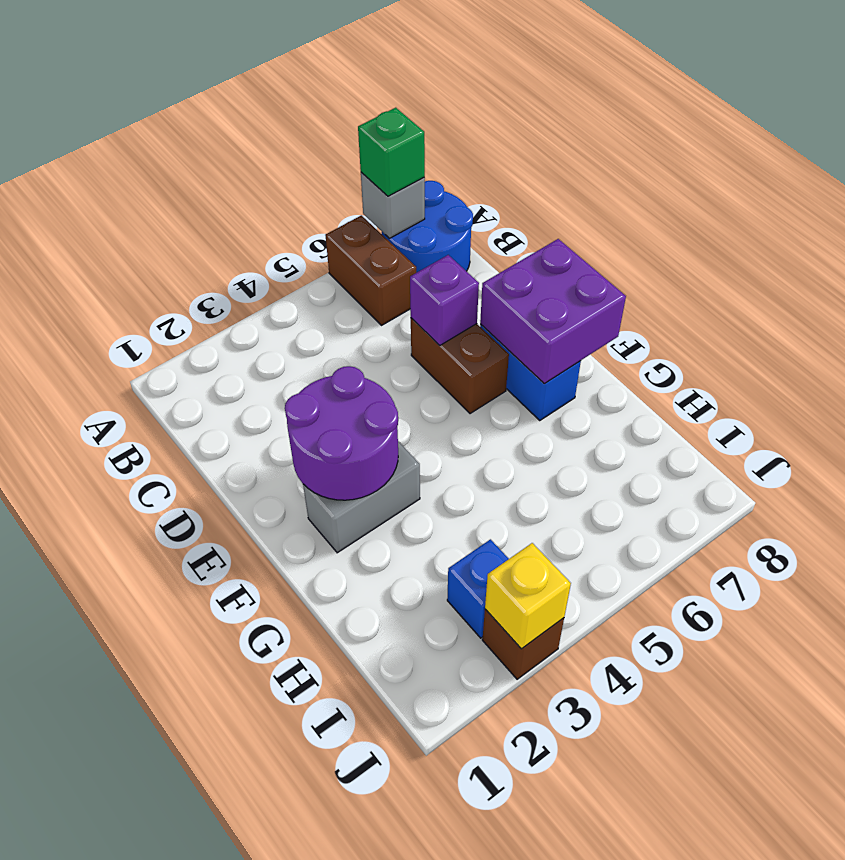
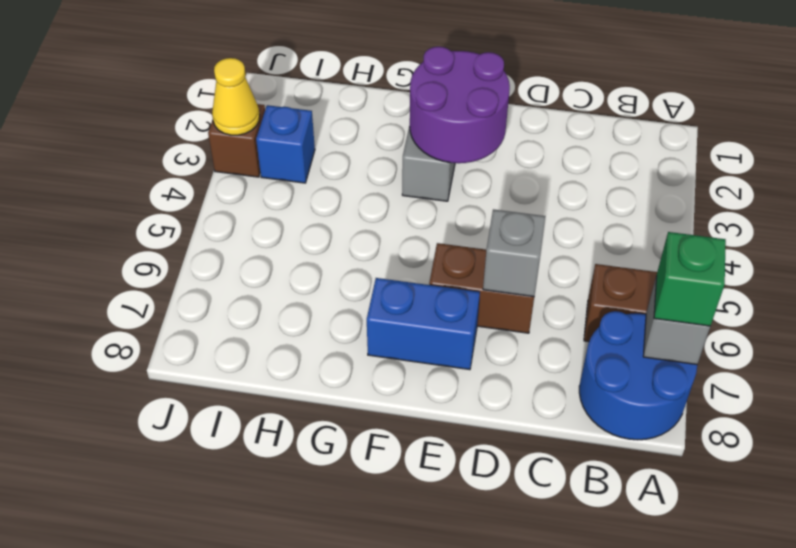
purple 1x1 brick [410,255,479,345] -> grey 1x1 brick [483,209,545,297]
purple 2x2 brick [480,239,626,384] -> none
yellow 1x1 brick [485,543,571,649] -> yellow 1x1 cone [212,58,260,135]

